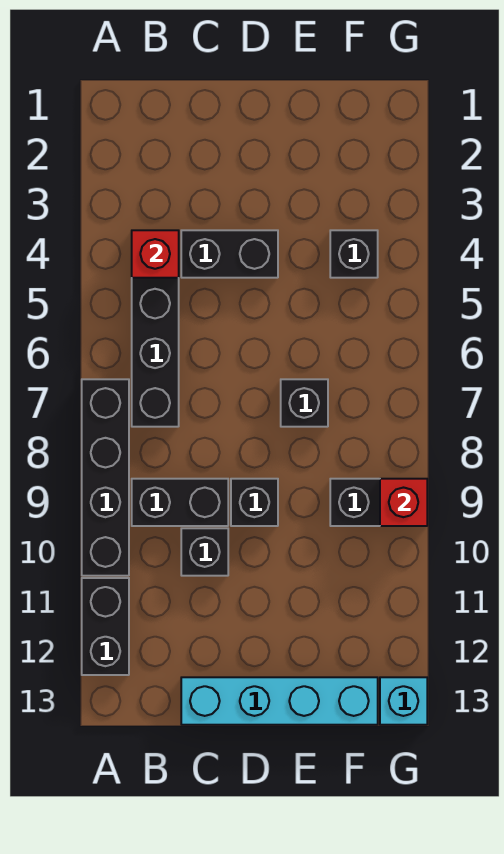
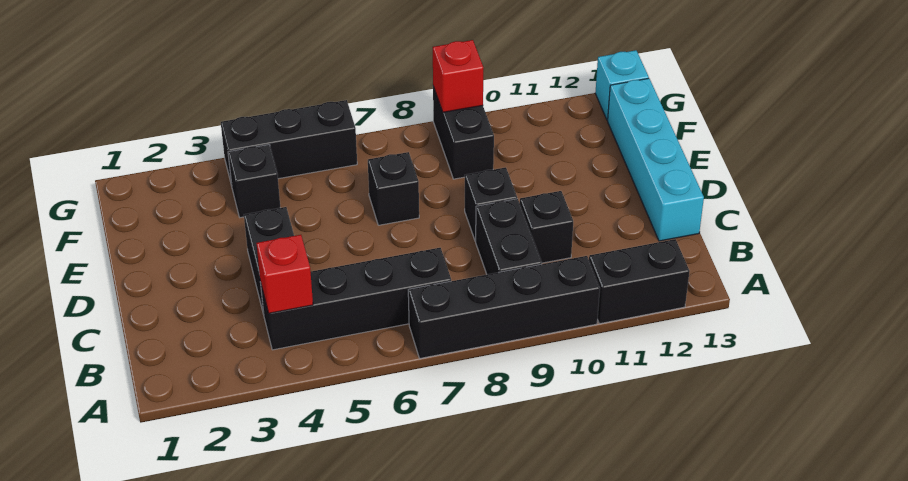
none -> black 1x3 brick [221,100,357,186]

